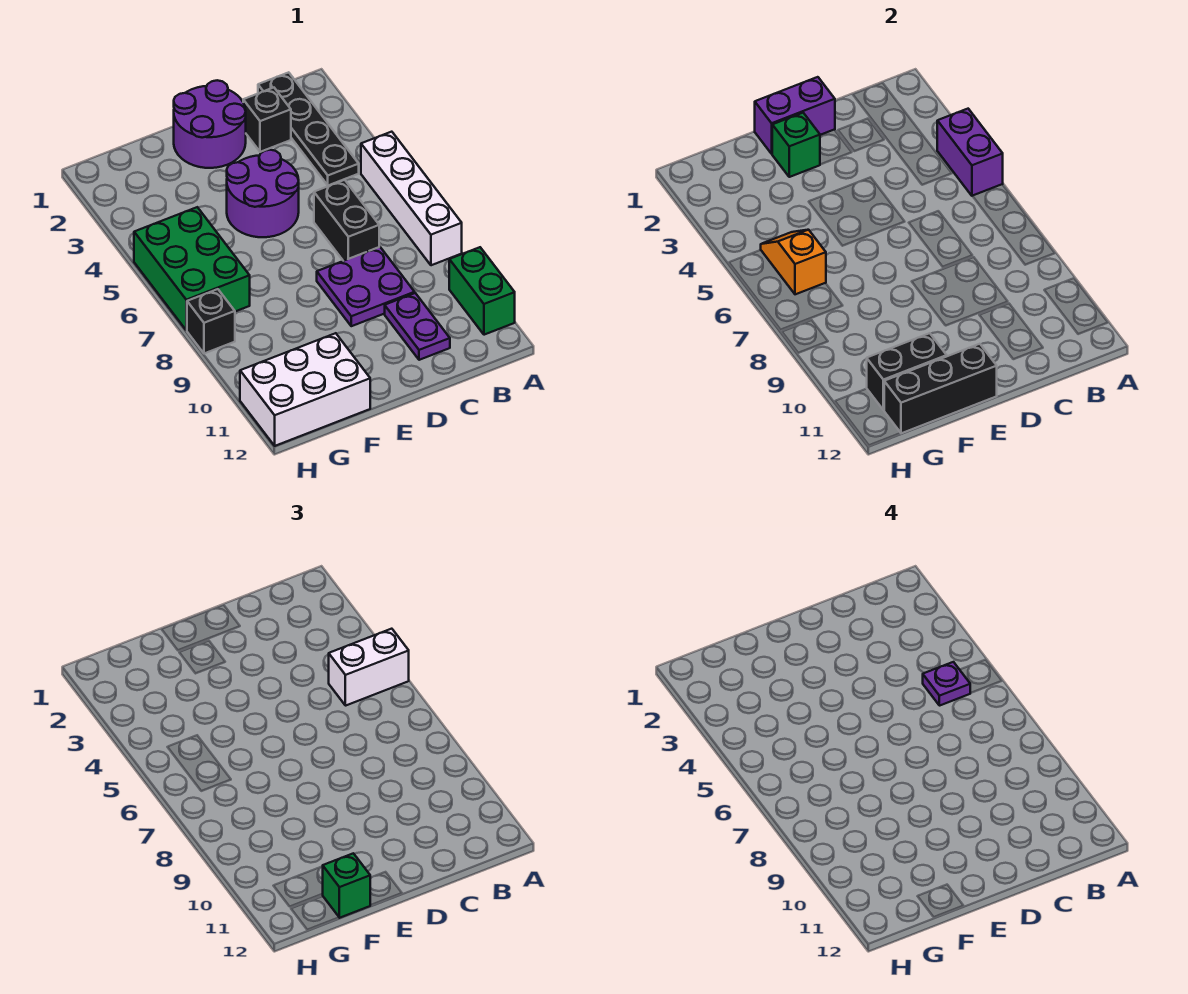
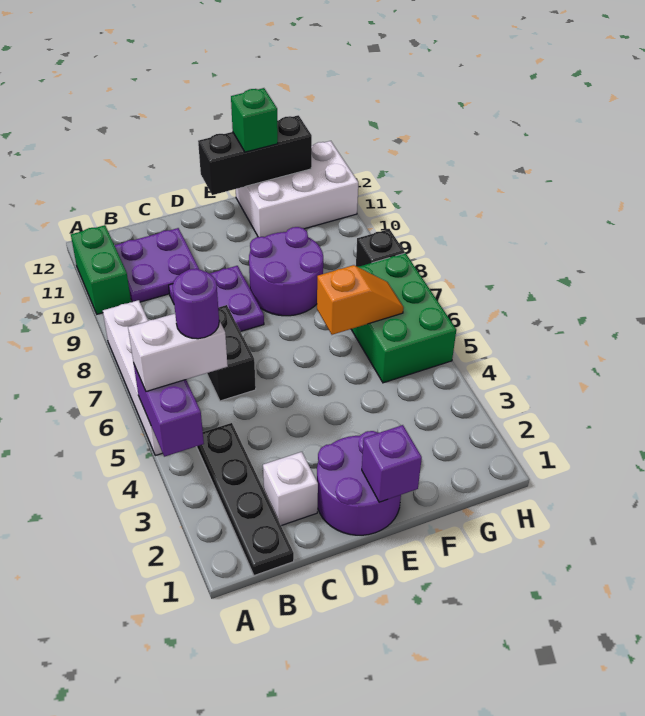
purple 1x1 plate [923,662,970,706] -> purple 1x1 round brick [172,269,219,339]
black 1x1 brick [243,88,291,152] -> white 1x1 brick [263,452,318,526]
purple 1x2 plate [385,293,450,360] -> purple 2x2 plate [115,228,199,302]
purple 1x2 brick [755,77,835,154] -> purple 1x1 brick [362,425,422,502]
purple 2x2 round brick [227,150,299,237] -> purple 2x2 round brick moved to [249,227,323,316]
green 1x1 brick [772,113,820,177] -> none
black 1x2 brick [867,333,947,410] -> none
orange 1x2 slope [761,230,826,294] -> orange 1x2 slope turned to [317,265,404,335]

